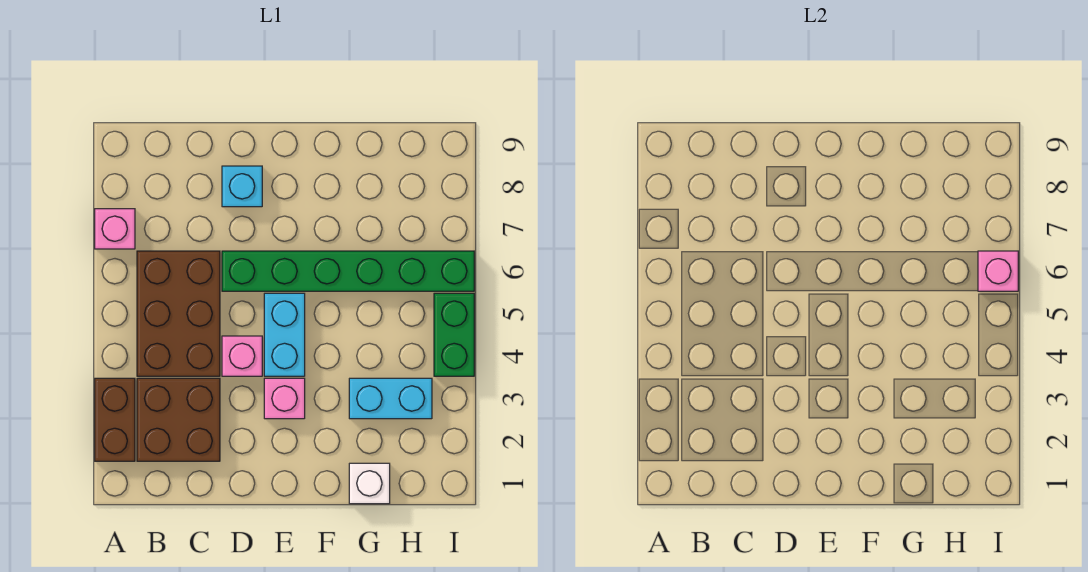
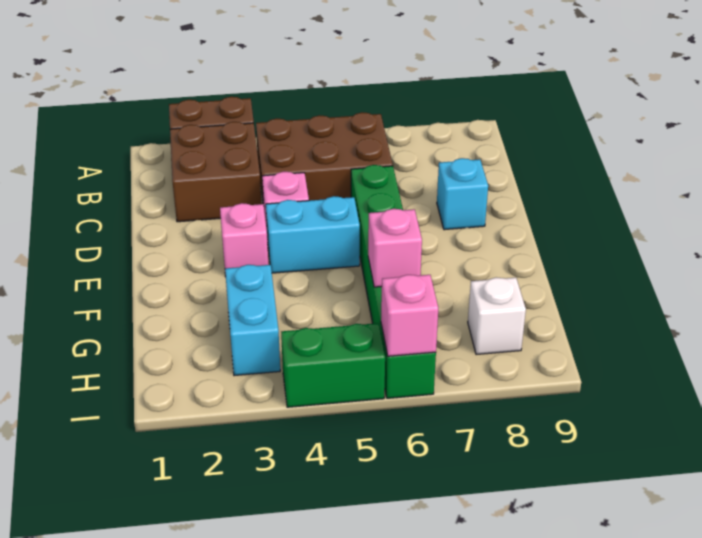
pink 1x1 brick [95,209,135,249] -> pink 1x1 brick moved to [368,209,422,287]
white 1x1 brick [349,463,390,504] -> white 1x1 brick moved to [468,277,526,355]

